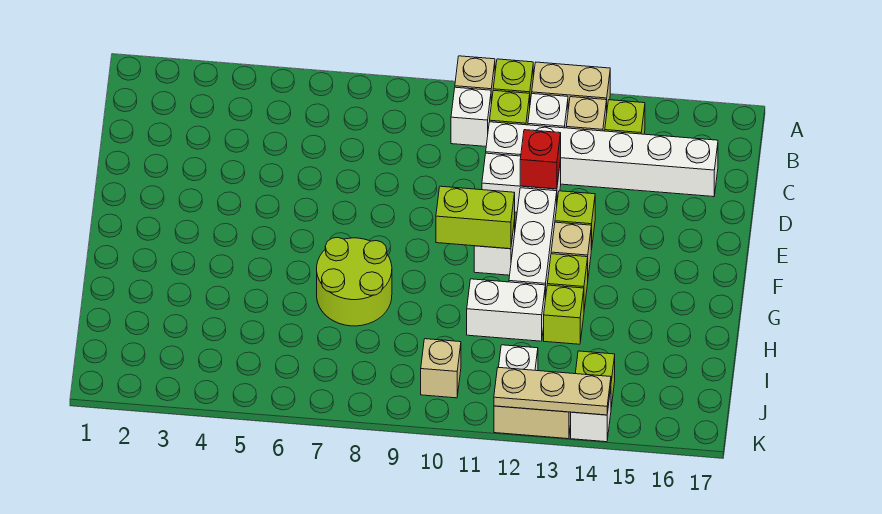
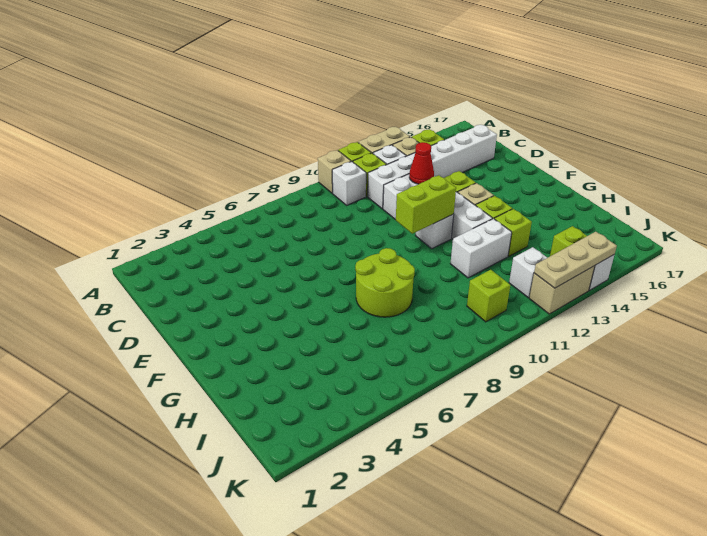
red 1x1 brick [520,130,561,189] -> red 1x1 cone [409,142,434,184]
tan 1x1 brick [421,339,461,398] -> lime 1x1 brick [467,270,510,322]

